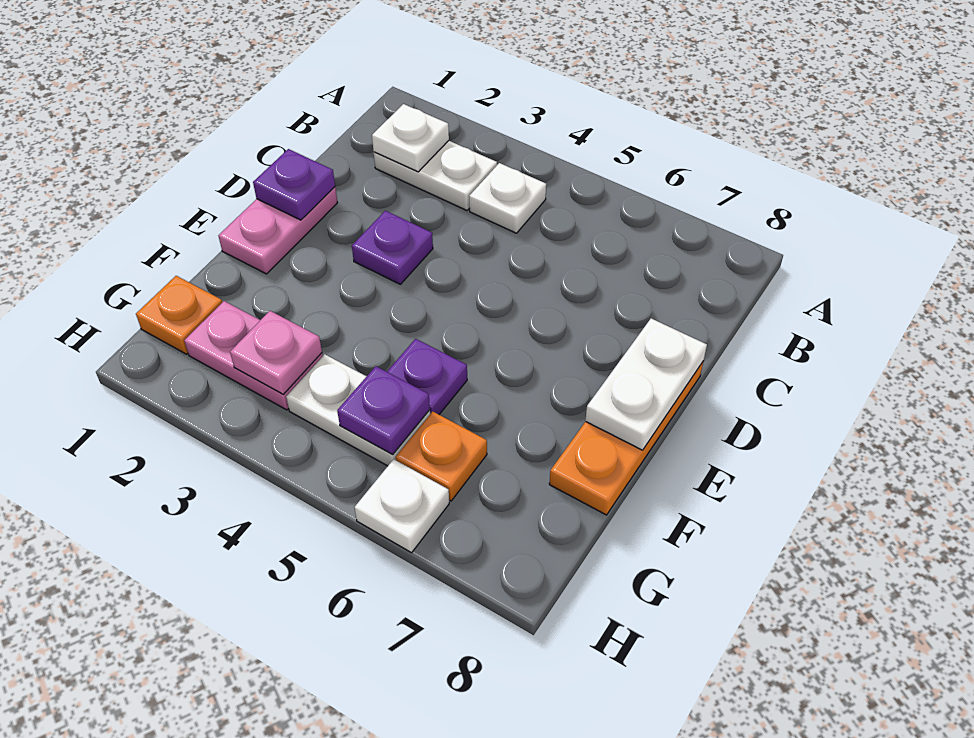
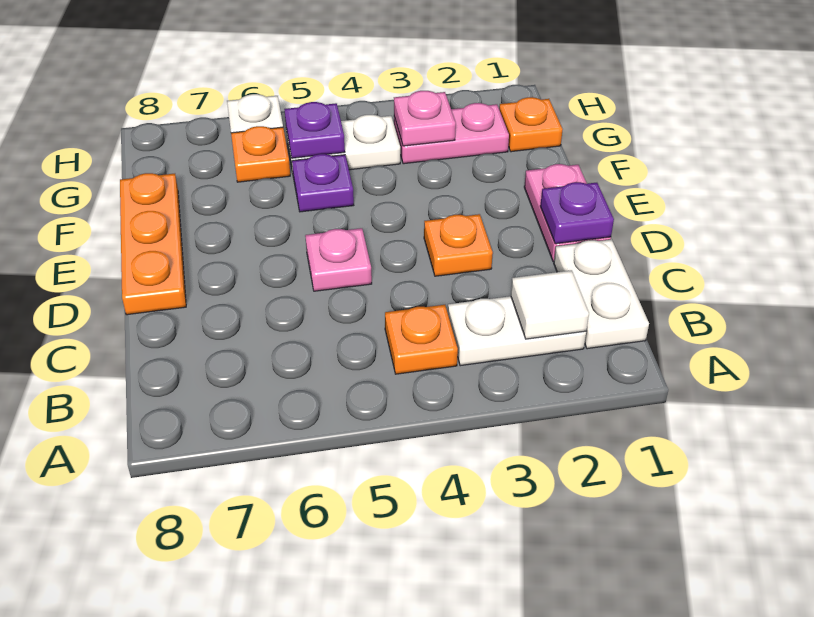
white 1x1 plate [372,104,449,172] -> white 1x1 tile [511,270,589,339]
white 1x1 plate [469,163,546,233] -> orange 1x1 plate [385,305,458,374]
purple 1x1 plate [352,211,433,284] -> orange 1x1 plate [424,214,493,276]
none -> pink 1x1 plate [305,228,372,291]
white 1x2 plate [585,318,707,450] -> white 1x2 plate moved to [554,239,649,349]

